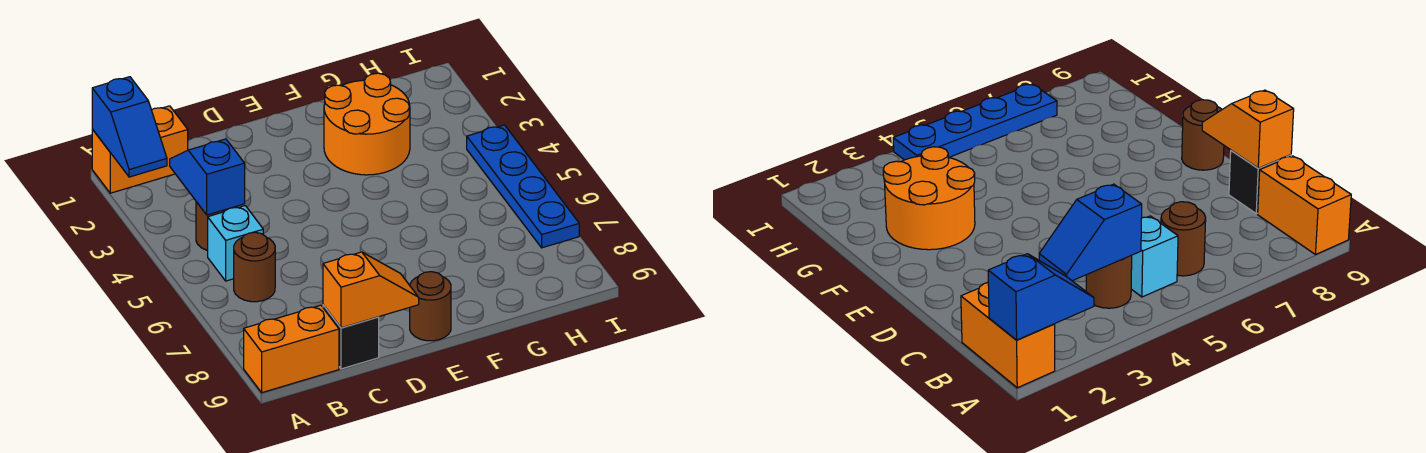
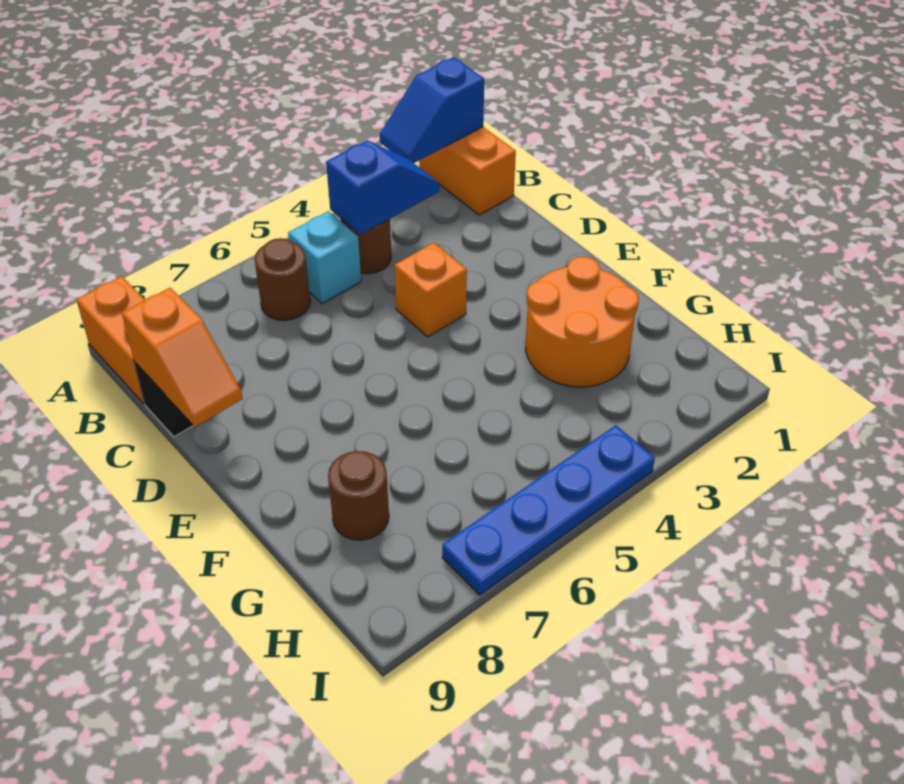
none -> orange 1x1 brick [395,243,467,337]
brown 1x1 round brick [410,272,451,341] -> brown 1x1 round brick moved to [328,451,389,540]

